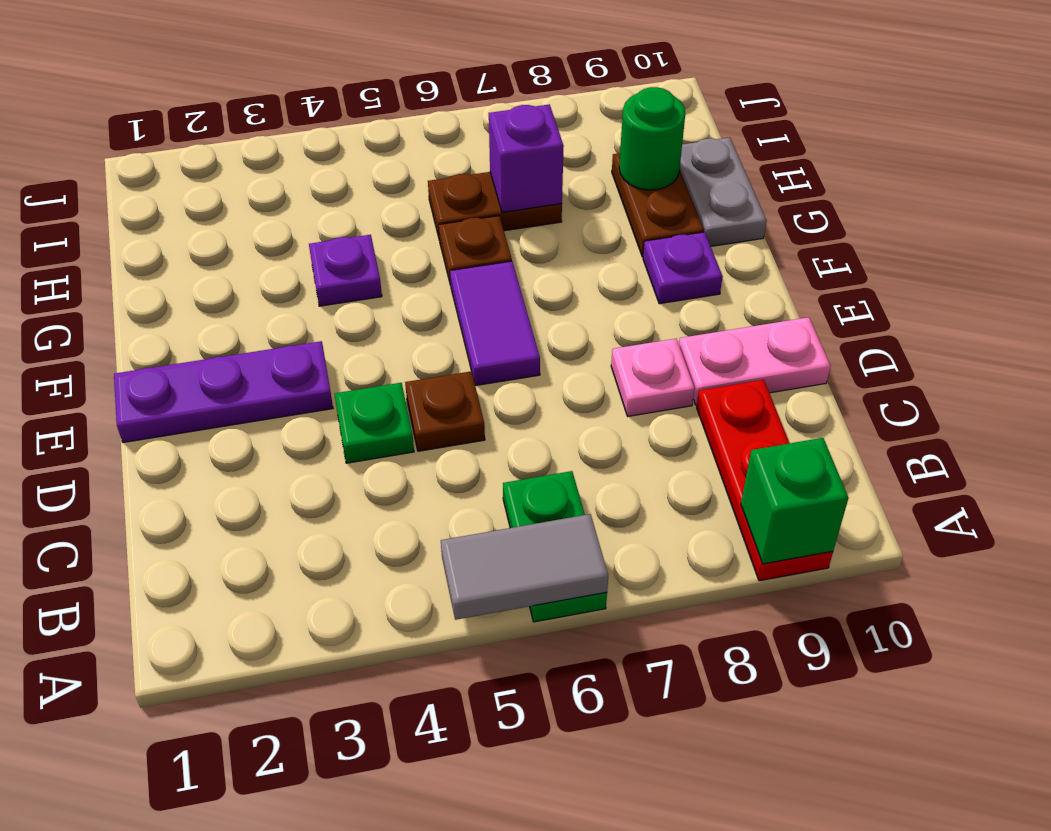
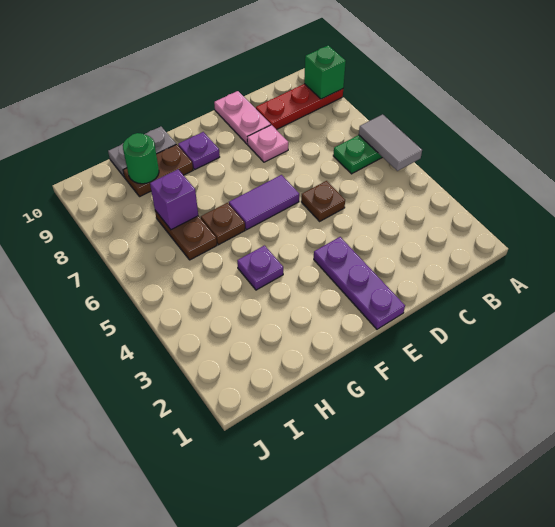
green 1x1 plate [335,383,414,463] -> none

